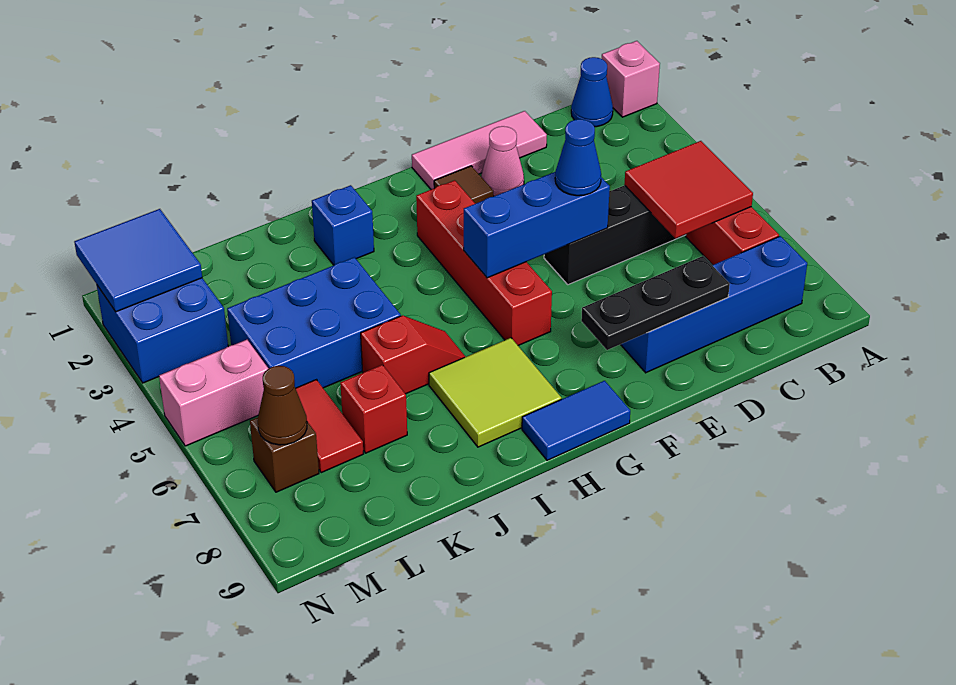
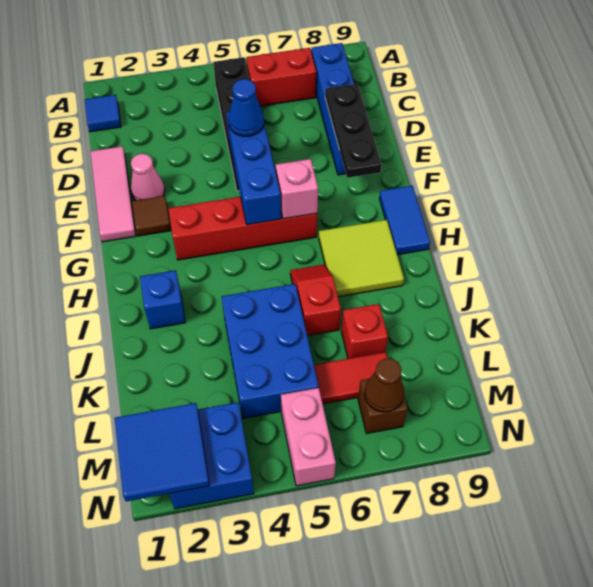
pink 1x1 brick [602,41,660,117] -> pink 1x1 brick moved to [276,159,318,219]
blue 1x1 cone [571,57,613,127] -> blue 1x1 tile [85,95,121,132]
red 2x2 tile [624,141,753,238] -> none

